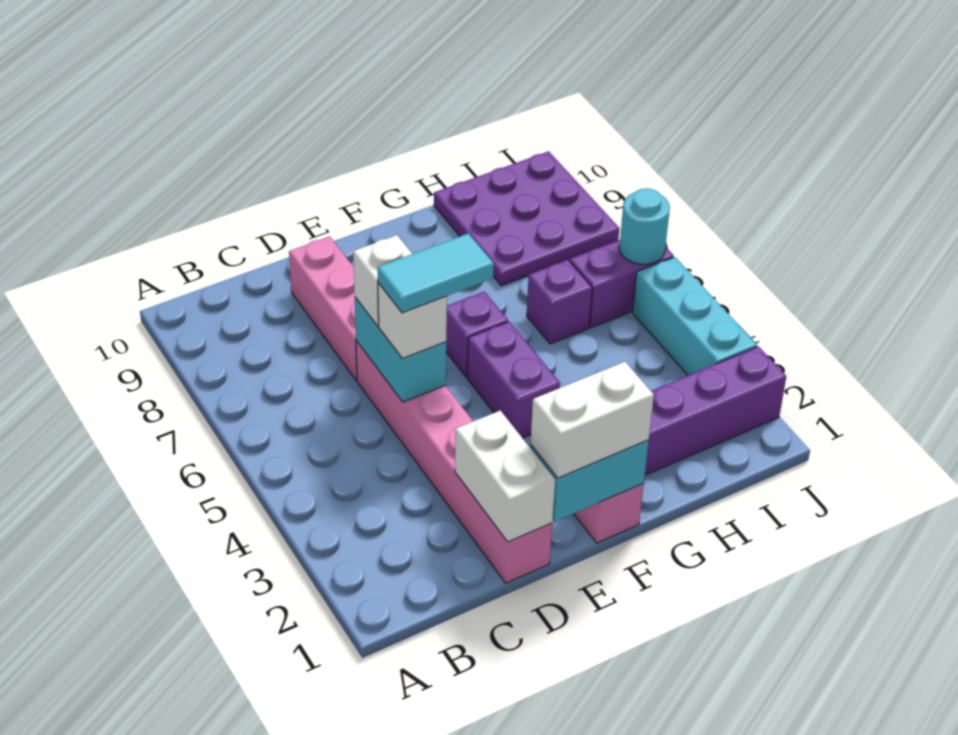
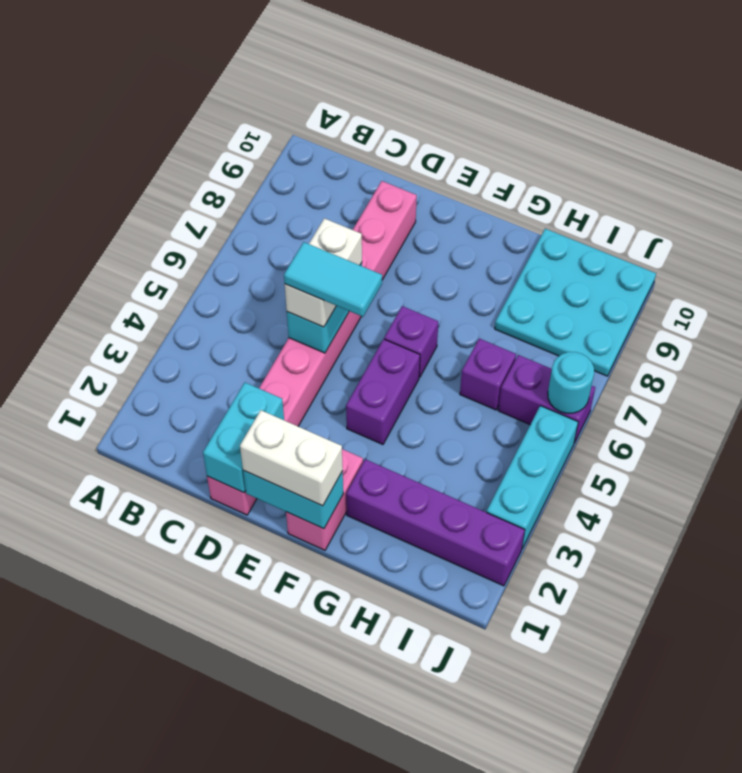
white 1x2 brick [455,411,555,542] -> cyan 1x2 brick [203,383,284,493]
purple 3x3 plate [434,151,619,286] -> cyan 3x3 plate [495,229,656,376]

